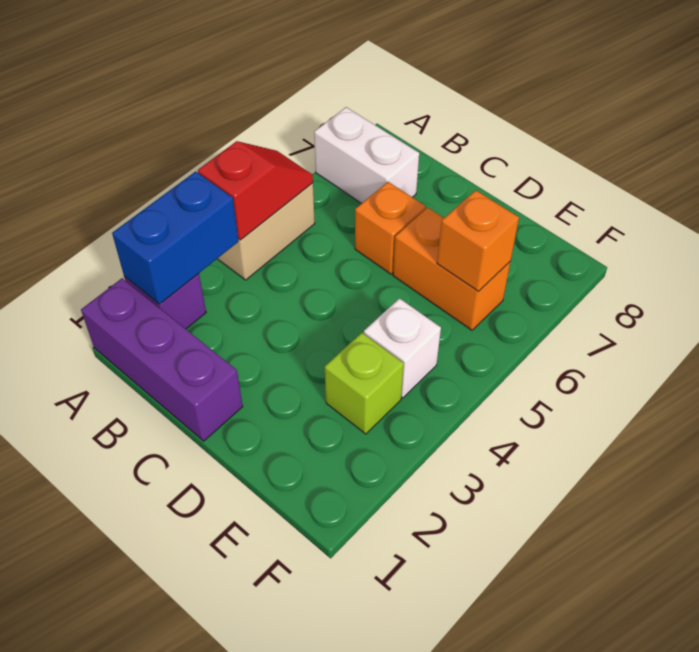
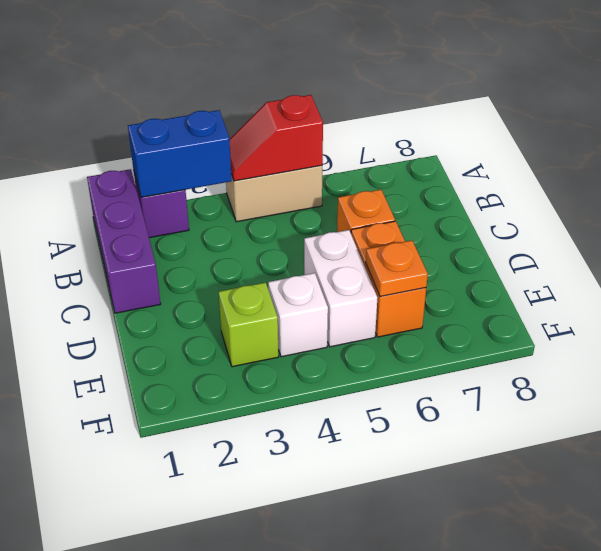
red 1x2 slope [198,141,313,240] -> red 1x2 slope turned to [229,95,323,181]
white 1x2 brick [314,107,419,203] -> white 1x2 brick moved to [304,230,377,347]
orange 1x1 brick [437,190,519,291] -> orange 1x1 plate [366,240,428,296]

